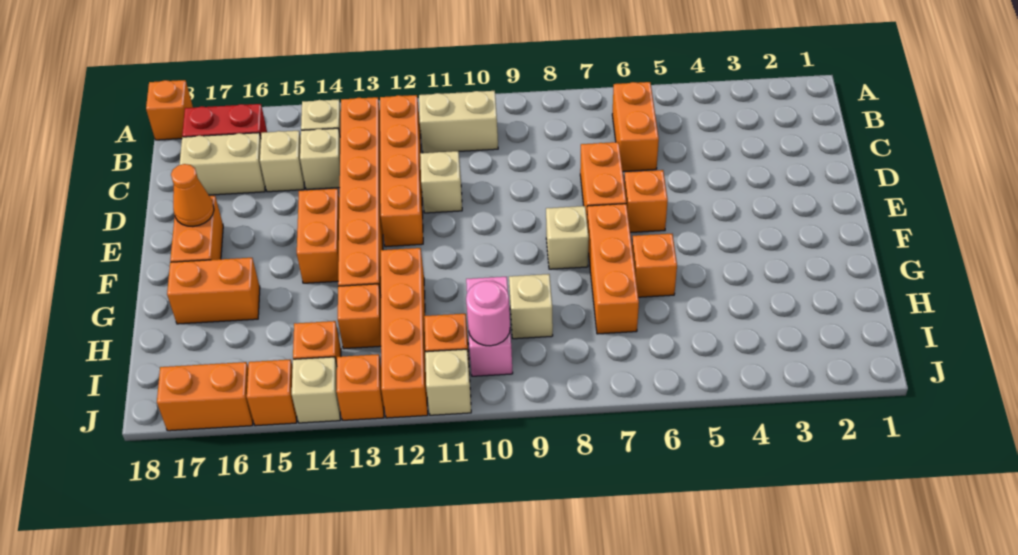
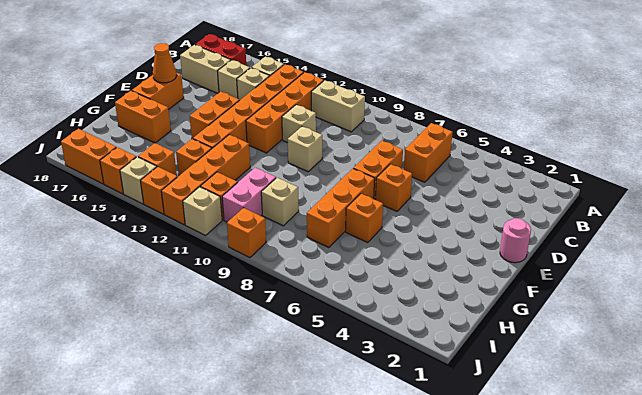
orange 1x1 brick [146,80,193,140] -> orange 1x1 brick moved to [227,208,266,258]
tan 1x1 brick [546,206,589,269] -> tan 1x1 brick moved to [288,126,322,172]
pink 1x1 round brick [466,281,510,346] -> pink 1x1 round brick moved to [500,218,531,263]

